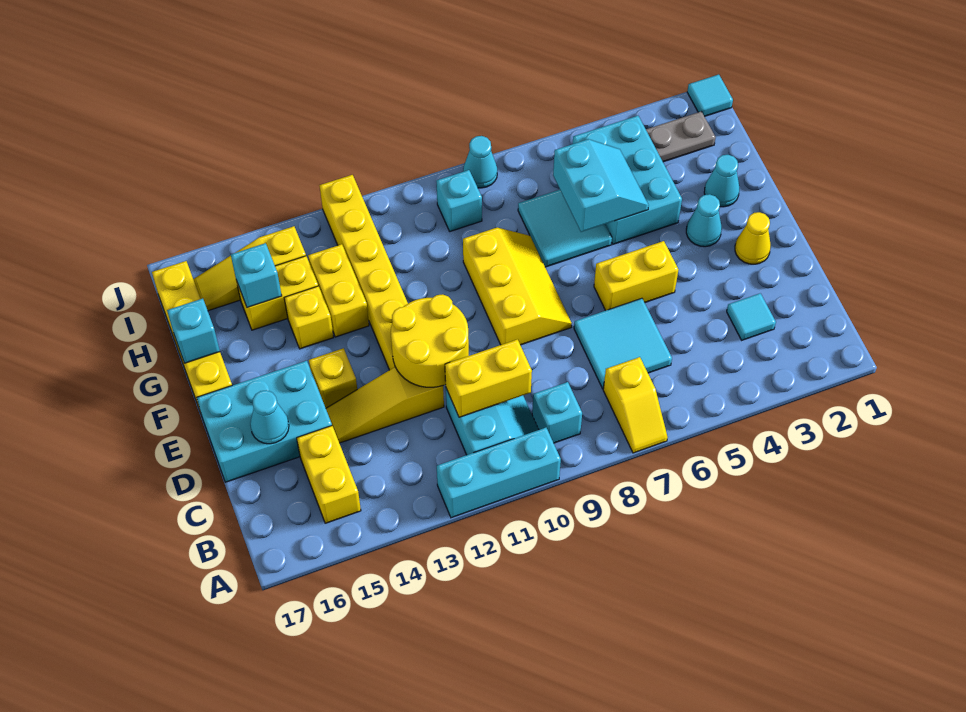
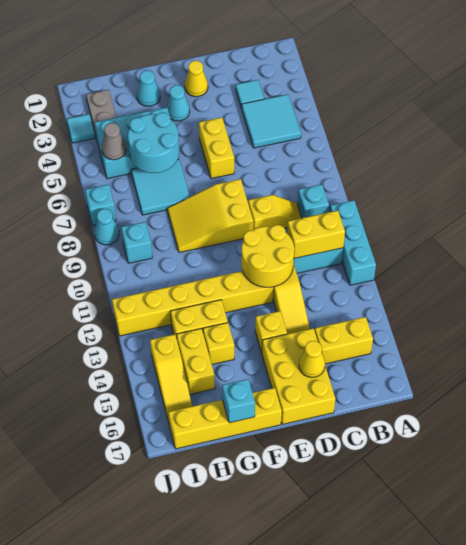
yellow 1x2 slope [603,357,668,453] -> yellow 1x2 slope moved to [248,195,301,230]
cyan 2x2 tile [574,298,672,389] -> cyan 2x2 tile moved to [242,94,301,148]
yellow 1x2 brick [445,339,532,417] -> yellow 1x2 brick turned to [287,211,345,258]
cyan 2x3 brick [197,361,332,482] -> yellow 2x3 brick [262,328,335,424]
cyan 1x1 cone [250,390,289,444] -> yellow 1x1 cone [299,341,325,377]
yellow 2x3 slope [463,228,572,345] -> yellow 2x3 slope turned to [167,179,253,252]
cyan 2x2 slope [553,139,649,232] -> cyan 2x2 round brick [128,113,179,173]
cyan 1x1 brick [231,243,282,308] -> cyan 1x1 brick moved to [85,184,116,226]
none -> grey 1x1 cone [102,123,126,160]
cyan 1x1 tile [687,75,733,116] -> cyan 1x1 tile moved to [67,114,95,143]

